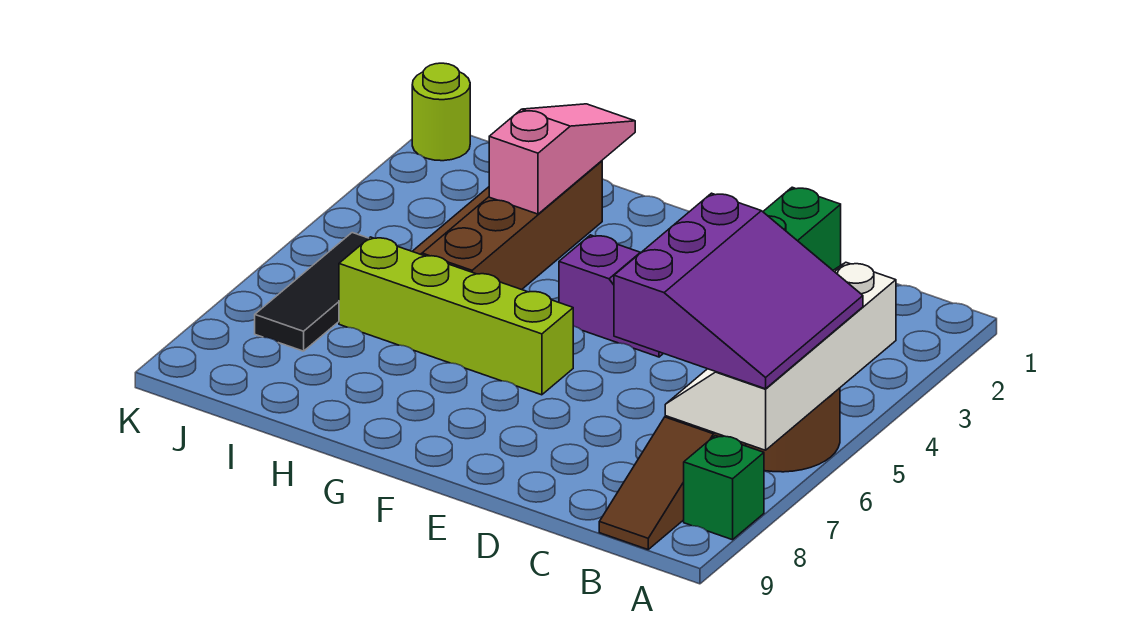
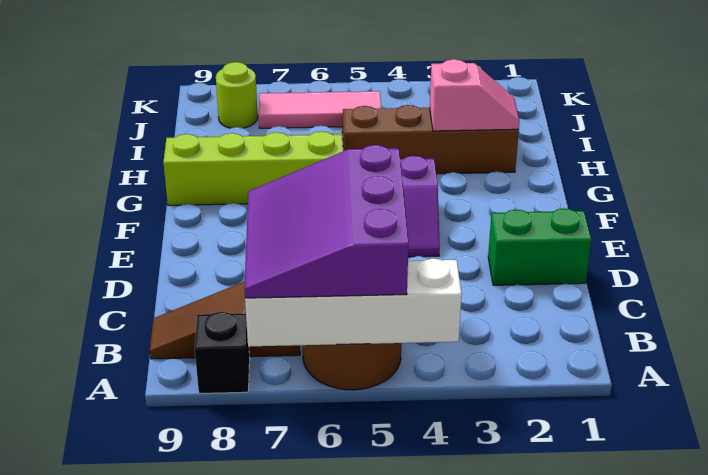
purple 3x3 slope [614,193,863,389] -> purple 3x3 slope turned to [244,145,408,298]
green 1x1 brick [684,436,764,540] -> black 1x1 brick [195,312,250,393]
lime 1x4 brick [339,237,573,395] -> lime 1x4 brick turned to [163,131,343,205]
pink 1x3 slope [489,104,635,214] -> pink 1x2 slope [430,59,520,131]
black 1x3 tile [255,233,369,351] -> pink 1x3 tile [259,91,381,128]
lime 1x1 round brick [412,63,470,161] -> lime 1x1 round brick moved to [216,62,258,128]

